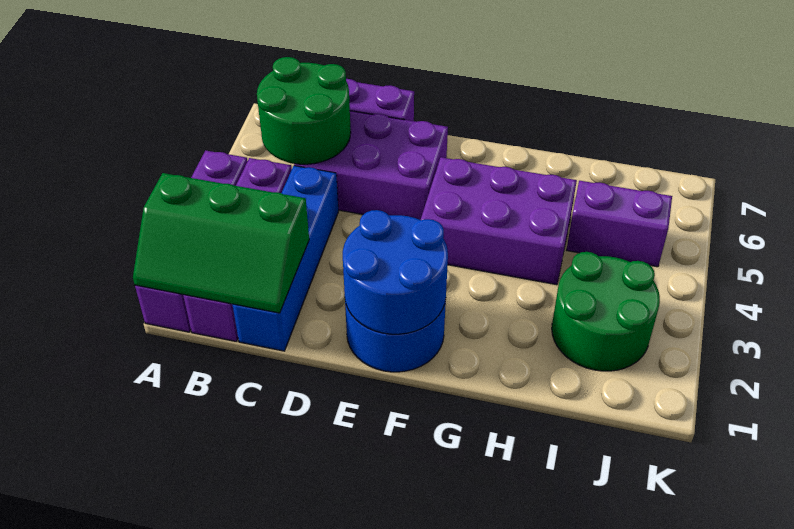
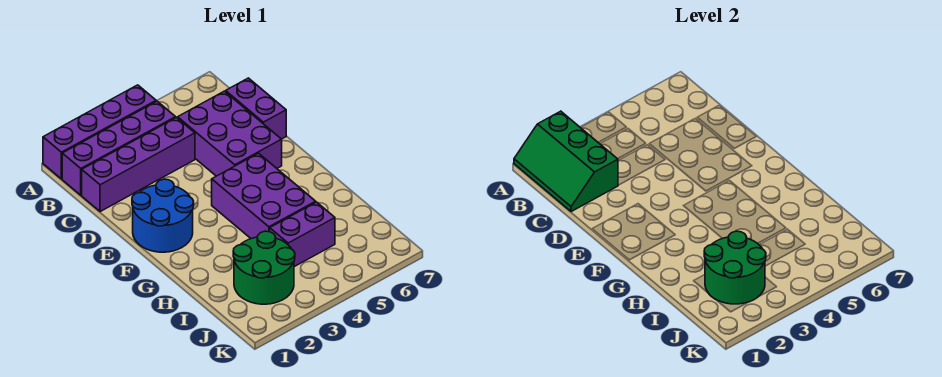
green 2x2 round brick [257,57,351,164] -> green 2x2 round brick moved to [704,231,766,304]
blue 1x4 brick [232,166,338,351] -> purple 1x4 brick [82,118,195,212]
blue 2x2 round brick [343,210,448,334] -> none
purple 1x2 brick [567,181,672,267] -> purple 1x2 brick turned to [270,202,335,267]

